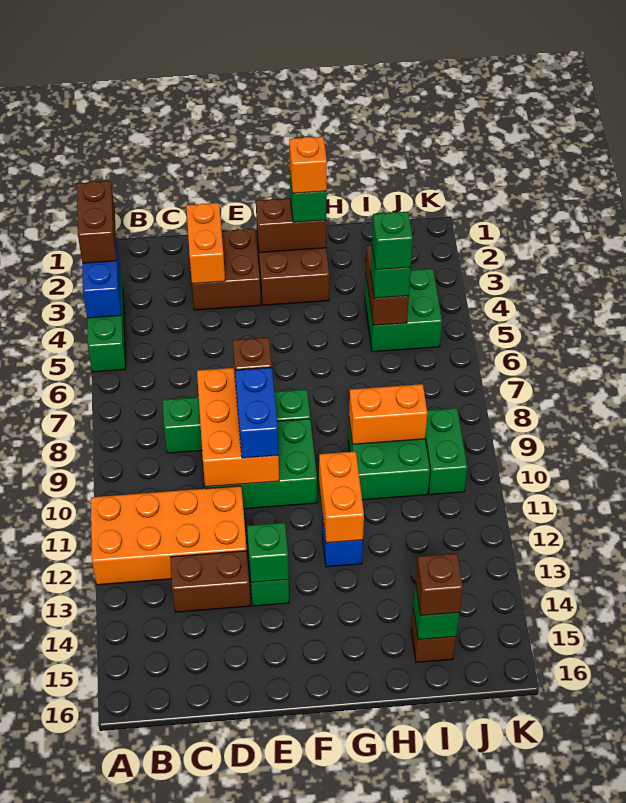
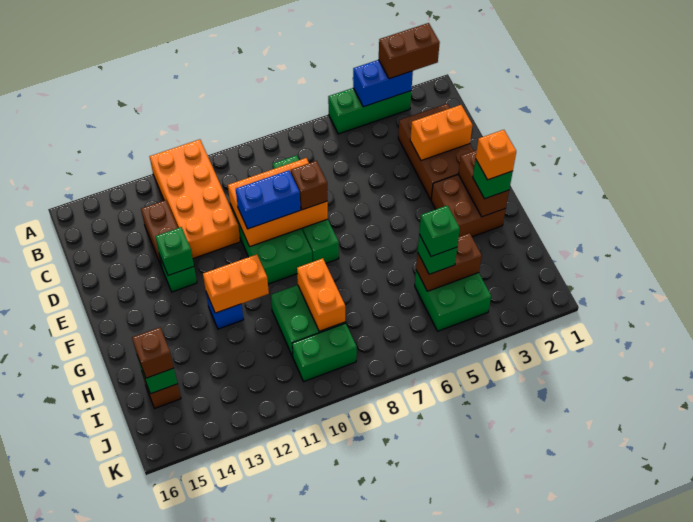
brown 2x2 brick [192,229,261,310] -> brown 2x3 brick [398,104,474,200]

